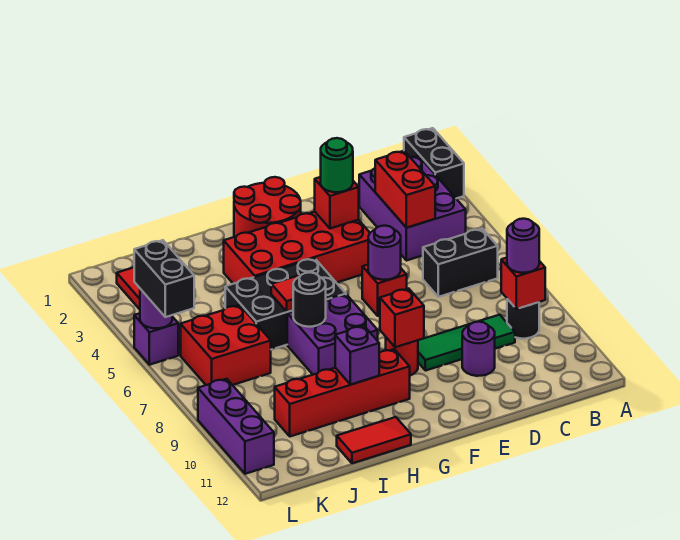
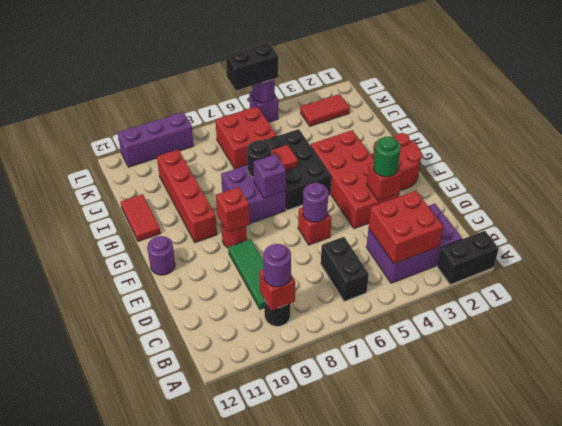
red 1x2 brick [375,151,435,228] -> red 2x2 brick [369,191,443,264]
purple 1x1 round brick [462,322,495,376] -> purple 1x1 round brick moved to [147,236,175,275]
purple 1x1 brick [335,326,379,385] -> purple 1x1 brick moved to [253,154,286,198]

